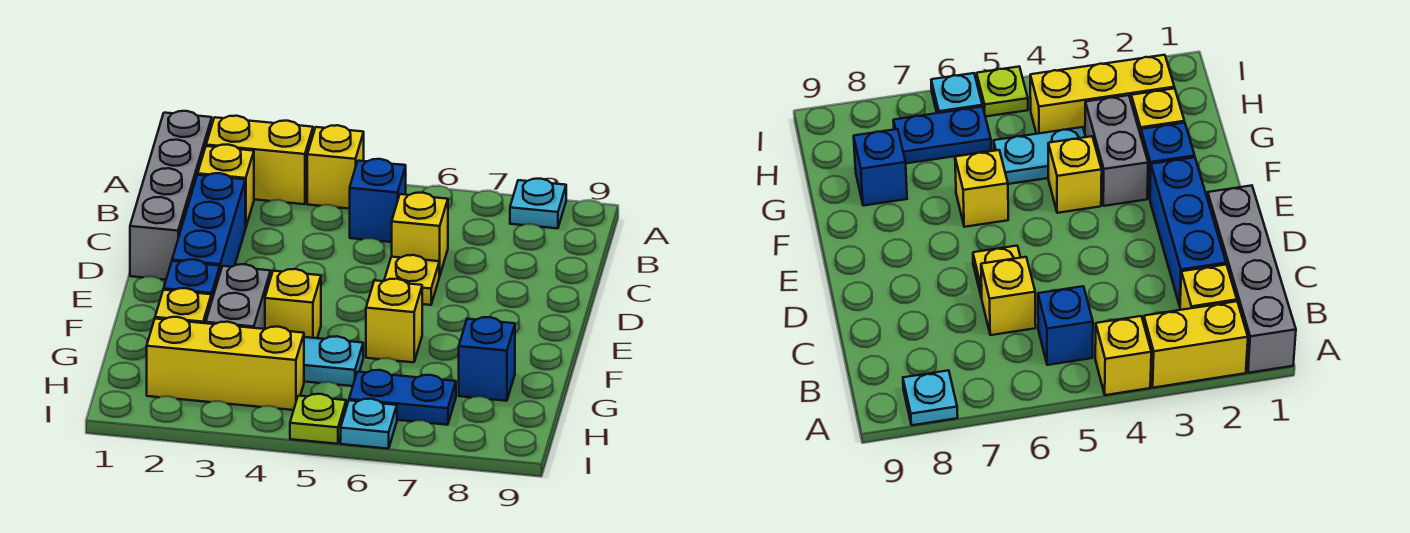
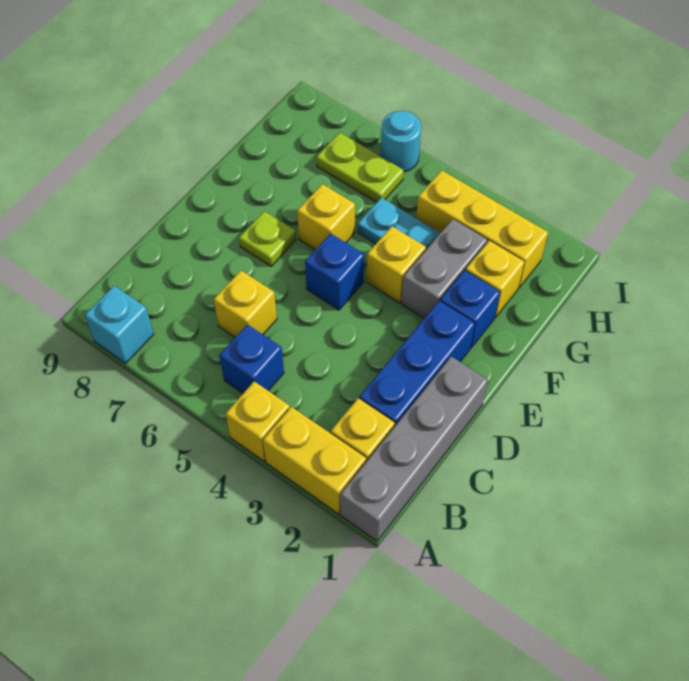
cyan 1x1 plate [510,179,566,228] -> cyan 1x1 brick [85,286,154,363]
yellow 1x1 plate [384,255,439,305] -> none
blue 1x1 brick [459,317,515,401] -> blue 1x1 brick moved to [305,233,364,310]
blue 1x2 plate [349,370,456,425] -> lime 1x2 plate [316,133,404,202]
lime 1x1 plate [290,394,346,444] -> lime 1x1 plate moved to [239,211,296,266]
cyan 1x1 plate [341,399,397,449] -> cyan 1x1 round brick [381,111,421,172]

